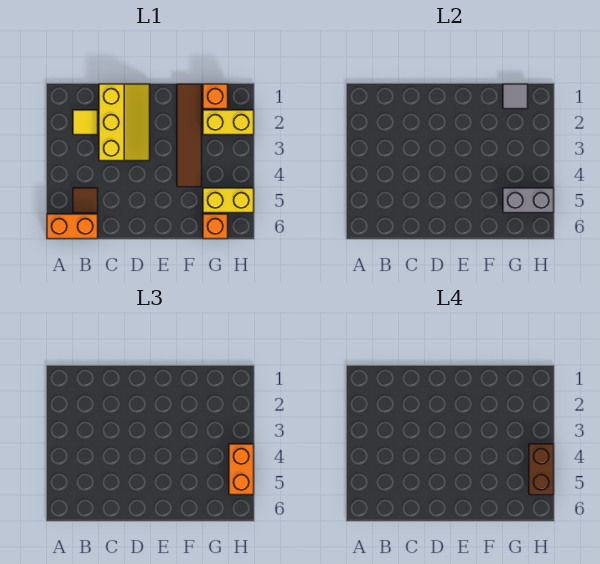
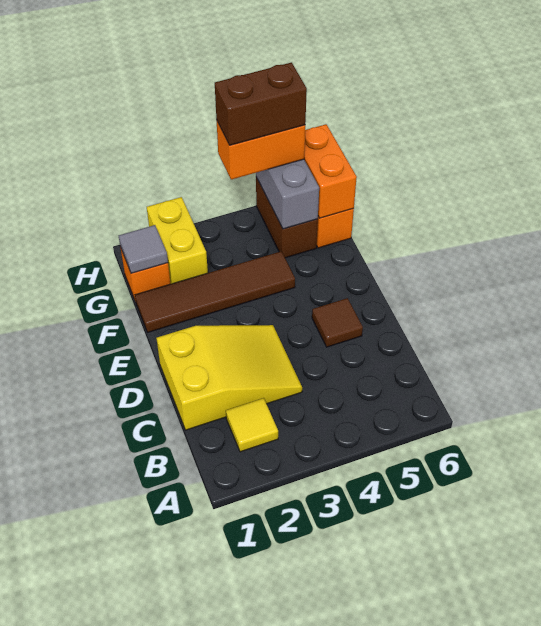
orange 1x2 brick [47,214,98,239] -> orange 1x2 brick moved to [304,124,357,218]
brown 1x1 tile [73,188,98,213] -> brown 1x1 tile moved to [312,298,363,347]
yellow 2x3 slope [99,84,150,161] -> yellow 2x3 slope turned to [156,325,302,430]
yellow 1x2 brick [203,188,254,213] -> brown 1x2 brick [256,177,318,258]

